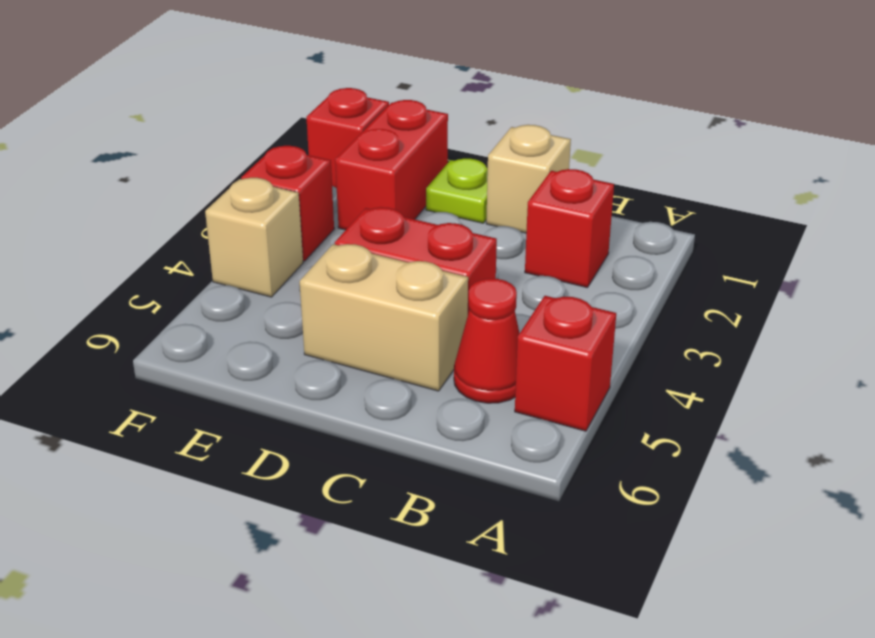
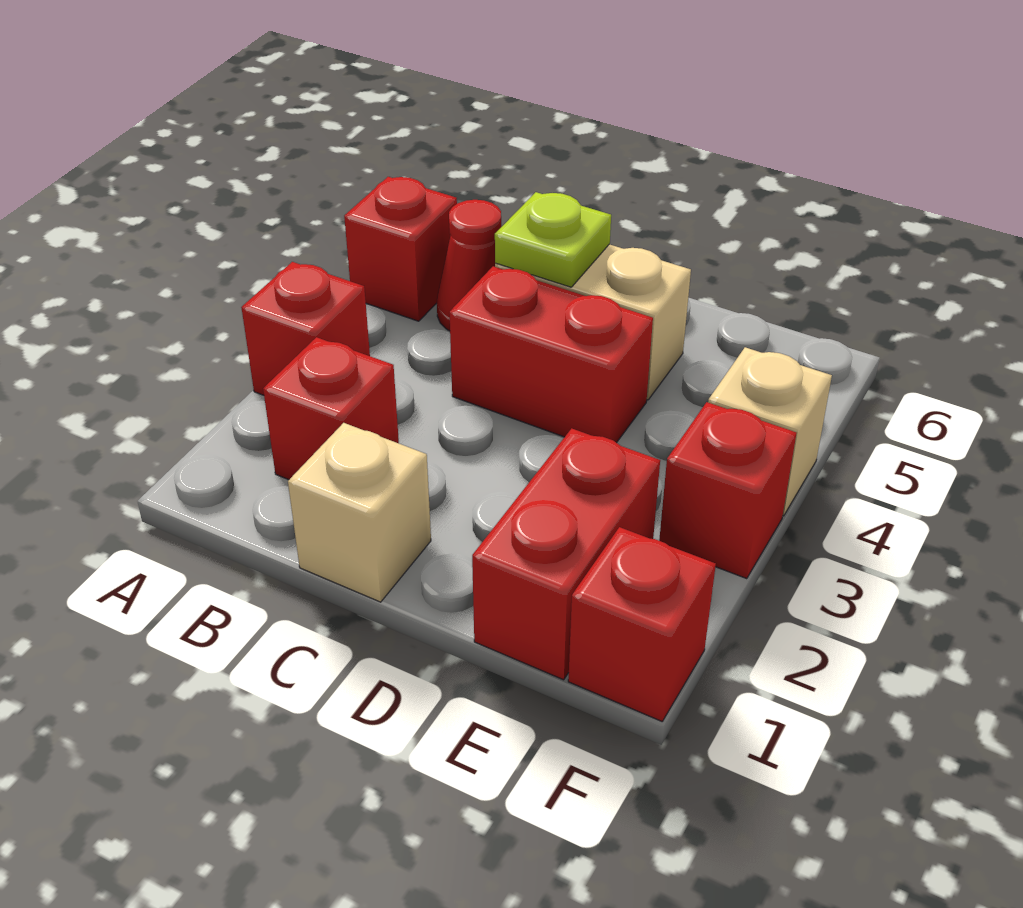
none -> red 1x1 brick [241,262,370,395]
lime 1x1 plate [426,159,488,223] -> lime 1x1 plate moved to [495,192,611,287]

